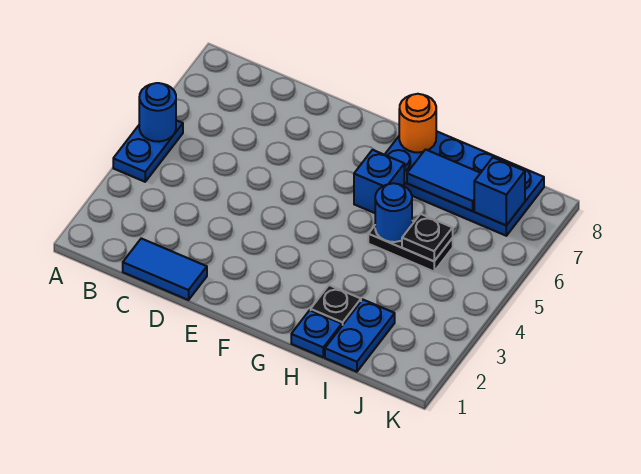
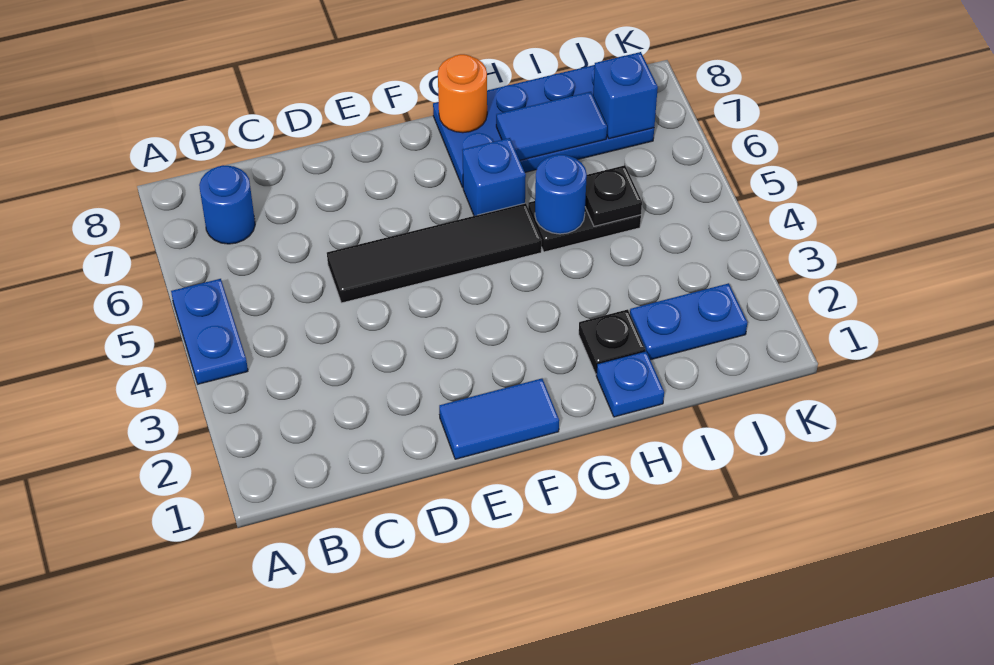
blue 1x1 round brick [139,83,176,142] -> blue 1x1 round brick moved to [199,165,255,244]
blue 1x2 tile [123,238,207,300] -> blue 1x2 tile moved to [439,379,559,459]
none -> black 1x4 tile [327,203,542,303]
blue 1x2 plate [325,300,395,372] -> blue 1x2 plate turned to [630,283,747,360]

